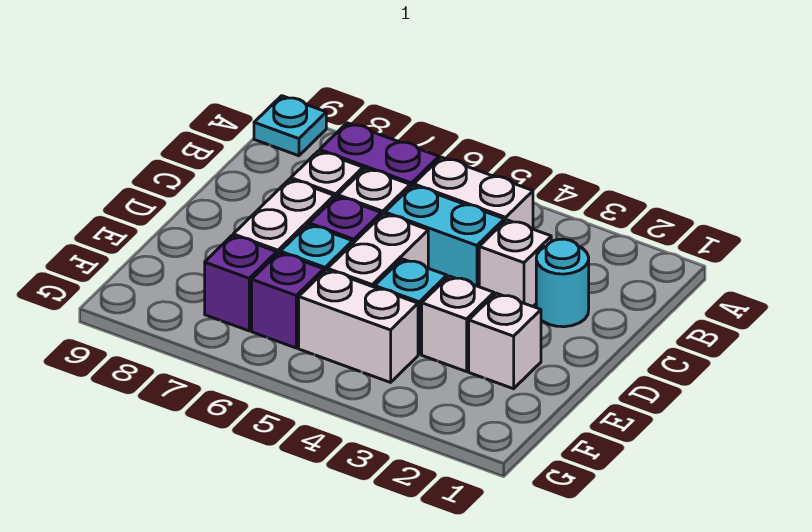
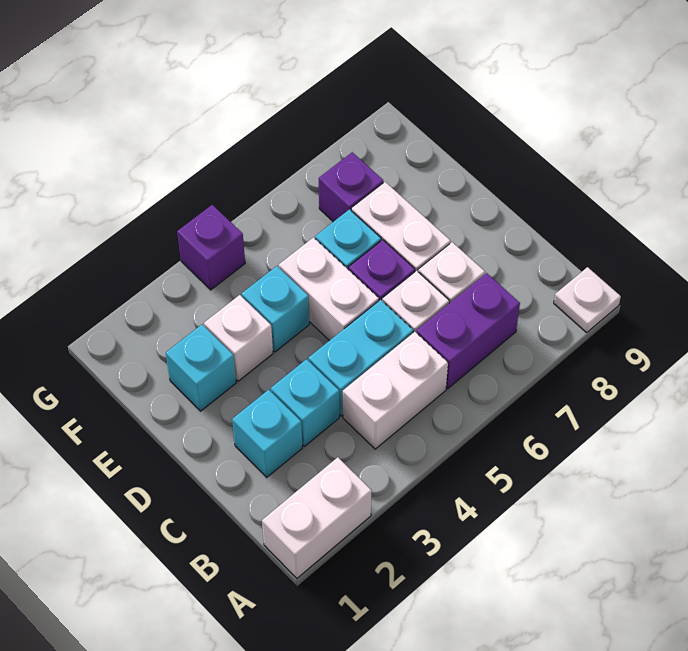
cyan 1x1 plate [254,96,326,156] -> white 1x1 plate [554,267,621,332]
cyan 1x1 round brick [536,239,589,327] -> cyan 1x1 brick [232,390,302,477]
white 1x1 brick [479,220,551,306] -> cyan 1x1 brick [271,359,339,446]
white 1x1 brick [469,293,541,389] -> cyan 1x1 brick [166,325,236,411]
white 1x2 brick [299,270,418,382] -> white 1x2 brick moved to [262,457,372,578]
purple 1x1 brick [252,253,324,348] -> purple 1x1 brick moved to [177,205,245,290]

